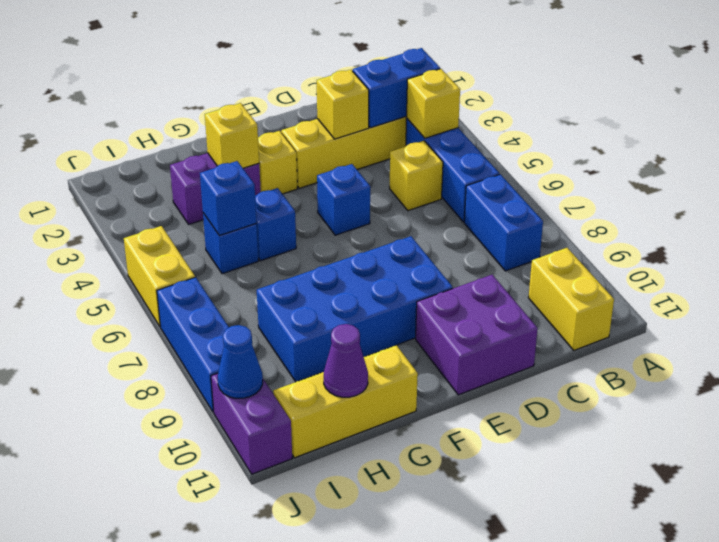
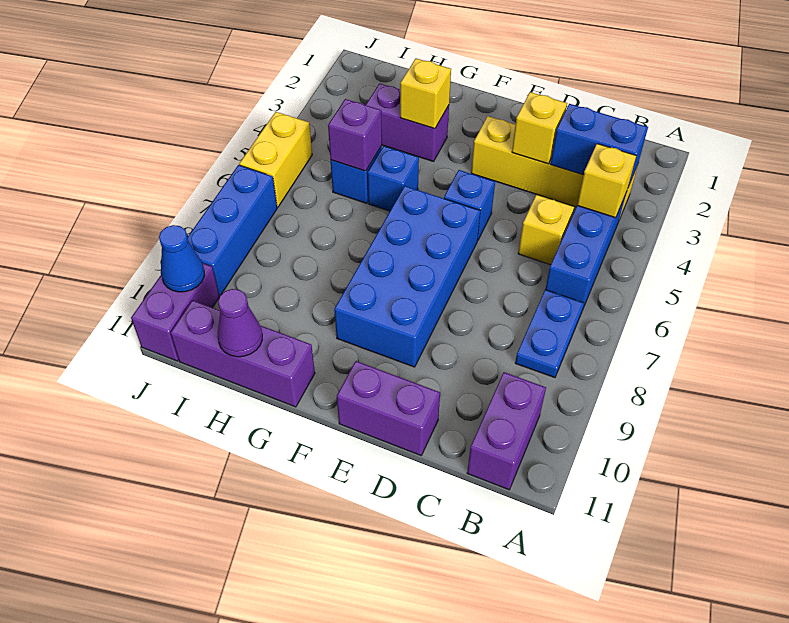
blue 1x2 brick [464,174,543,271] -> blue 1x2 plate [515,290,584,378]
yellow 1x2 brick [529,248,614,350] -> purple 1x2 brick [467,372,546,490]
purple 2x2 brick [416,275,538,395] -> purple 1x2 brick [337,361,440,455]
blue 2x4 brick [257,236,453,382] -> blue 2x4 brick turned to [334,186,480,367]
yellow 1x1 brick [258,131,297,194] -> none
yellow 1x3 brick [273,345,418,458] -> purple 1x3 brick [171,300,315,407]
blue 1x1 brick [200,161,257,235] -> purple 1x1 brick [328,99,382,171]

